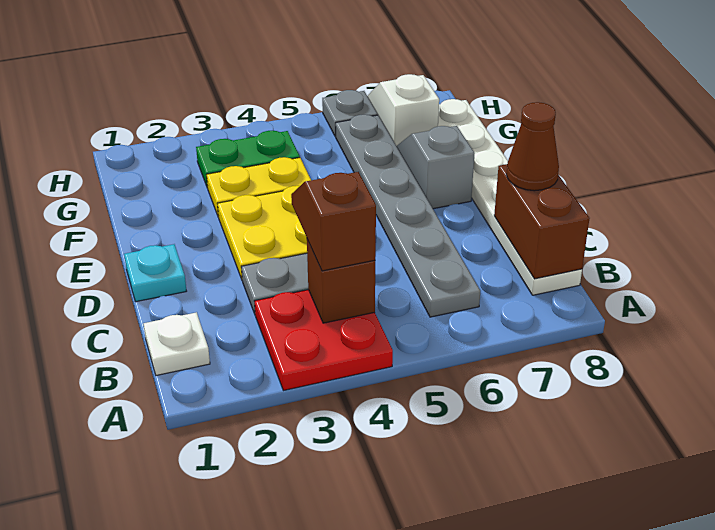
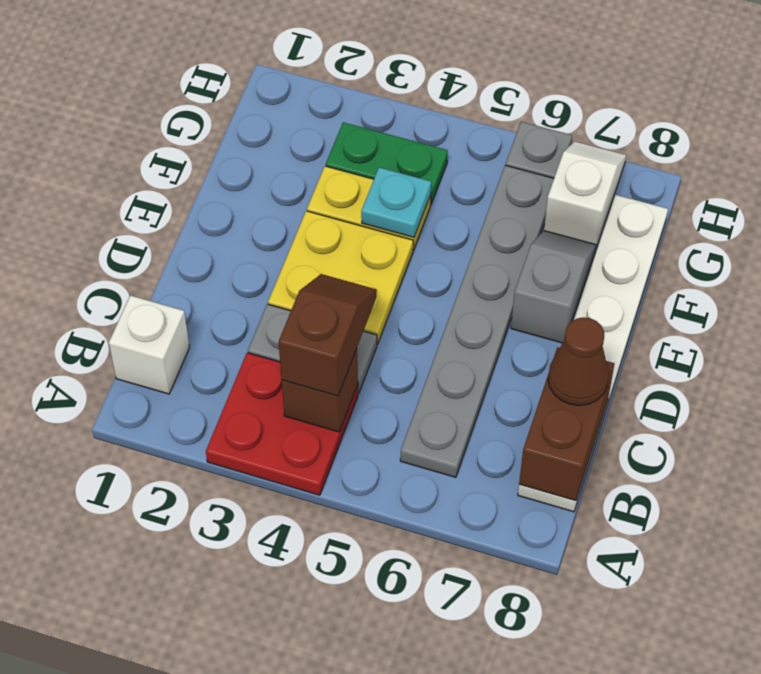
white 1x1 plate [144,312,210,376] -> white 1x1 brick [109,295,190,394]
cyan 1x1 plate [124,244,186,302] -> cyan 1x1 plate moved to [361,167,431,237]

